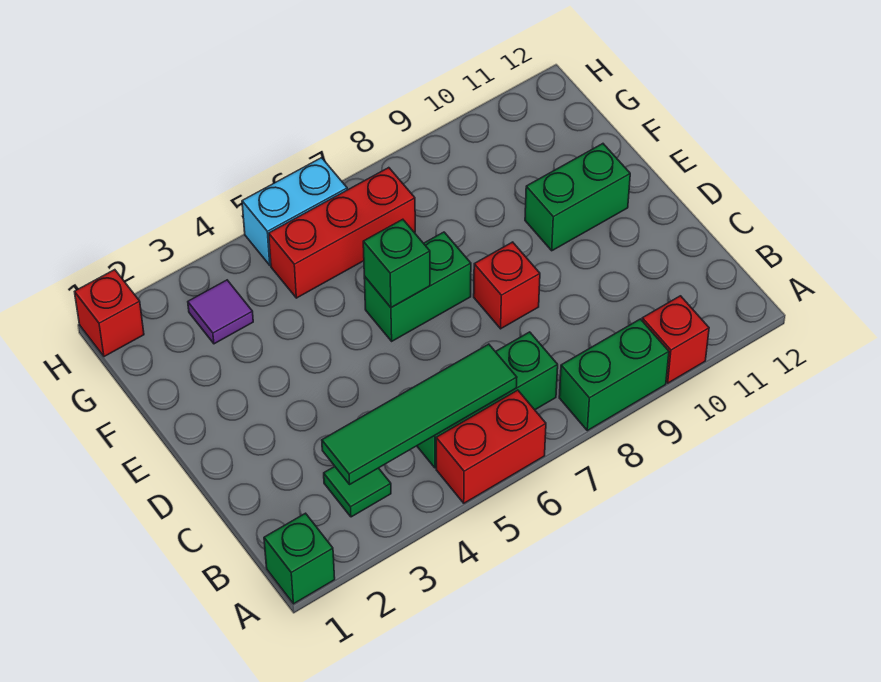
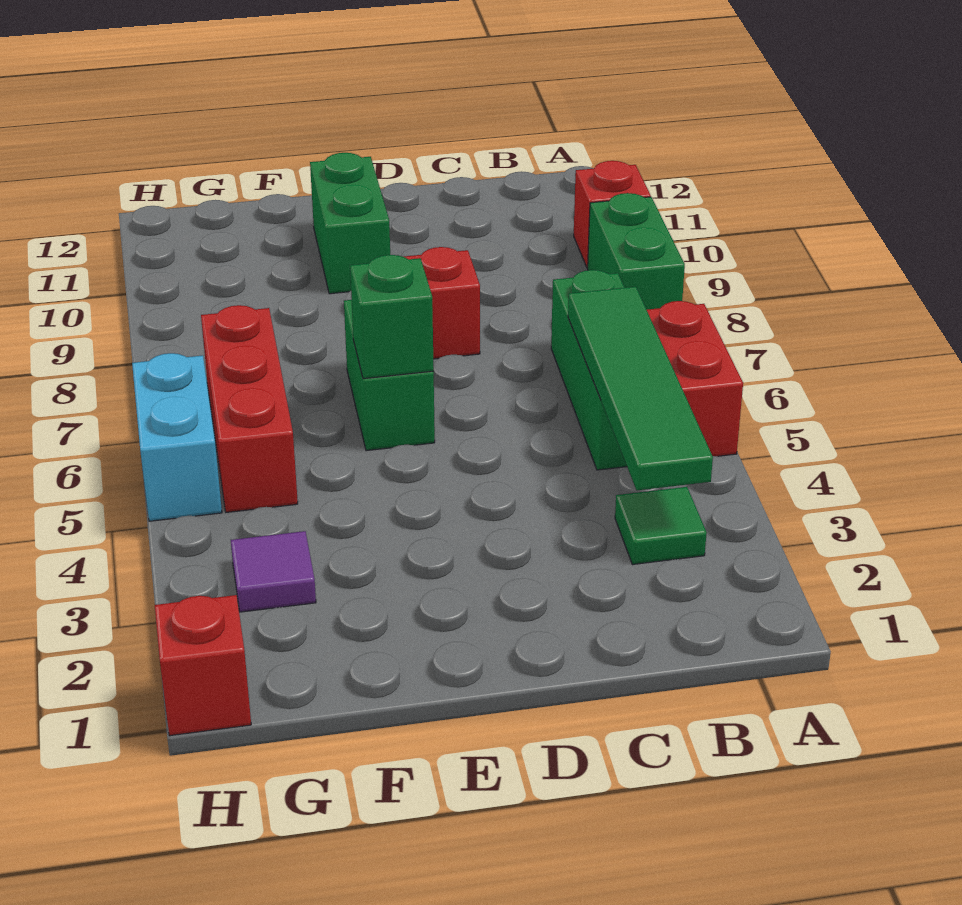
green 1x1 brick [264,513,335,604] -> none

